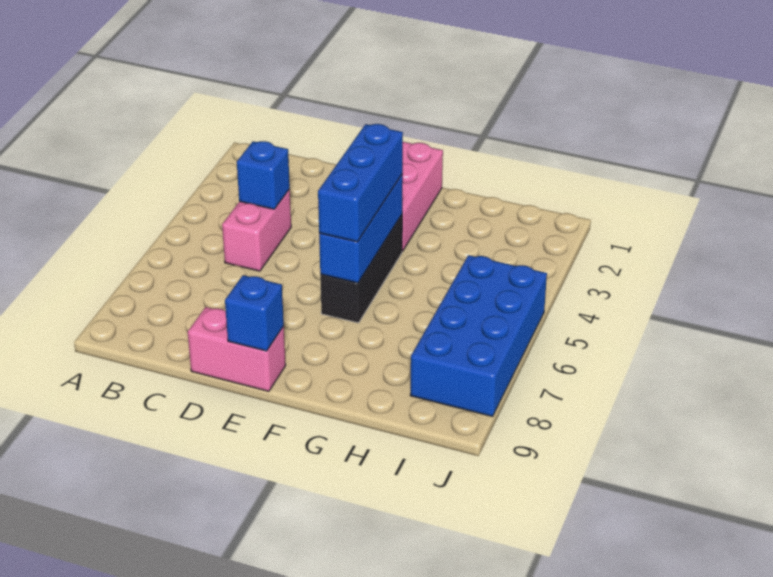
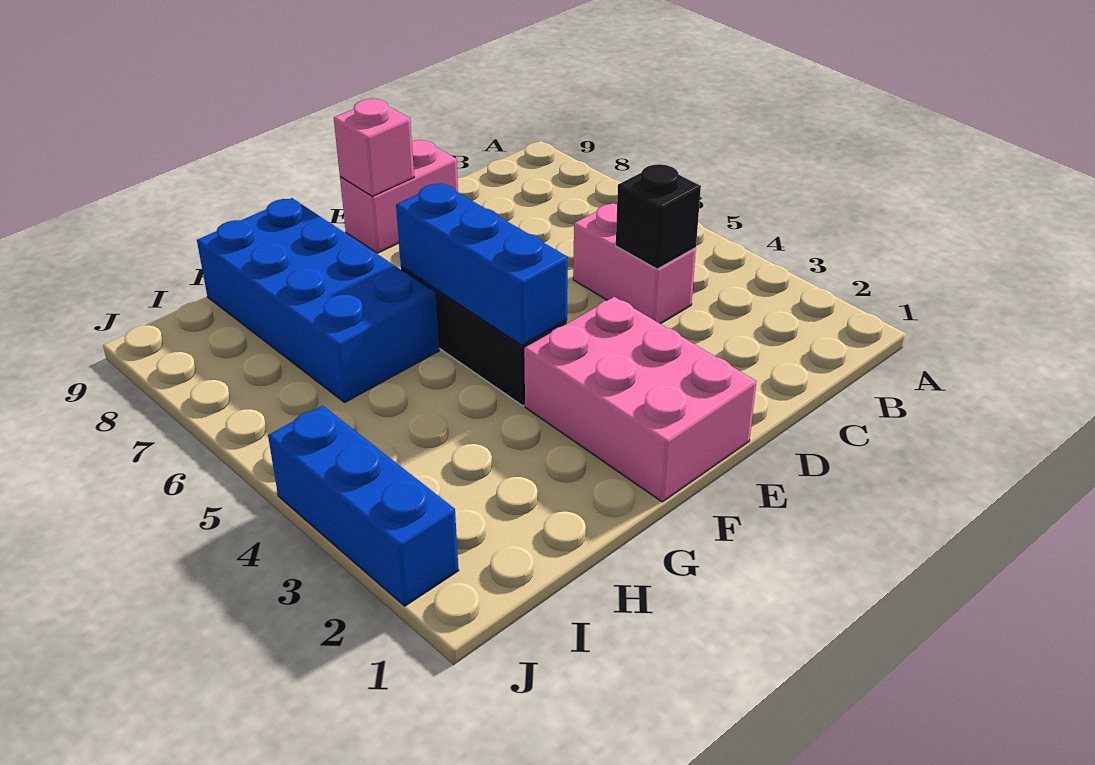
blue 1x1 brick [237,141,290,209] -> black 1x1 brick [616,164,701,269]
blue 1x1 brick [225,275,284,351] -> pink 1x1 brick [334,99,414,196]
blue 1x3 brick [318,124,403,242] -> blue 1x3 brick moved to [268,405,459,606]
blue 2x4 brick [410,255,547,417] -> blue 2x4 brick moved to [197,198,439,402]

